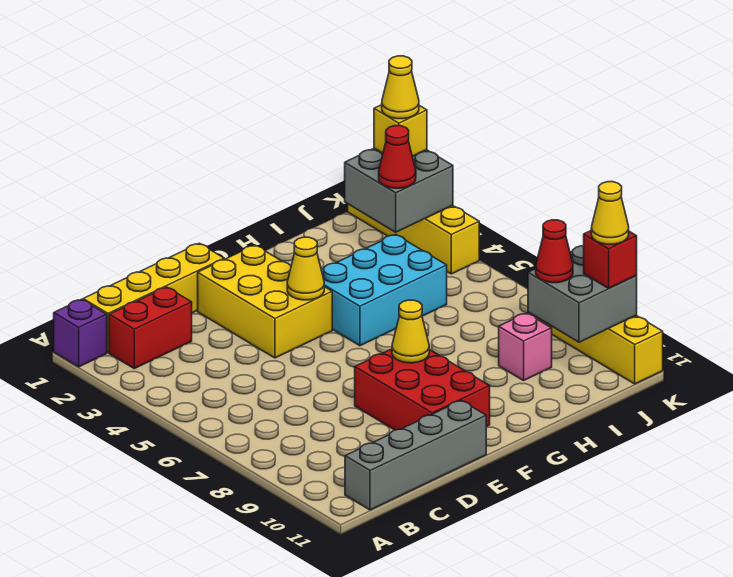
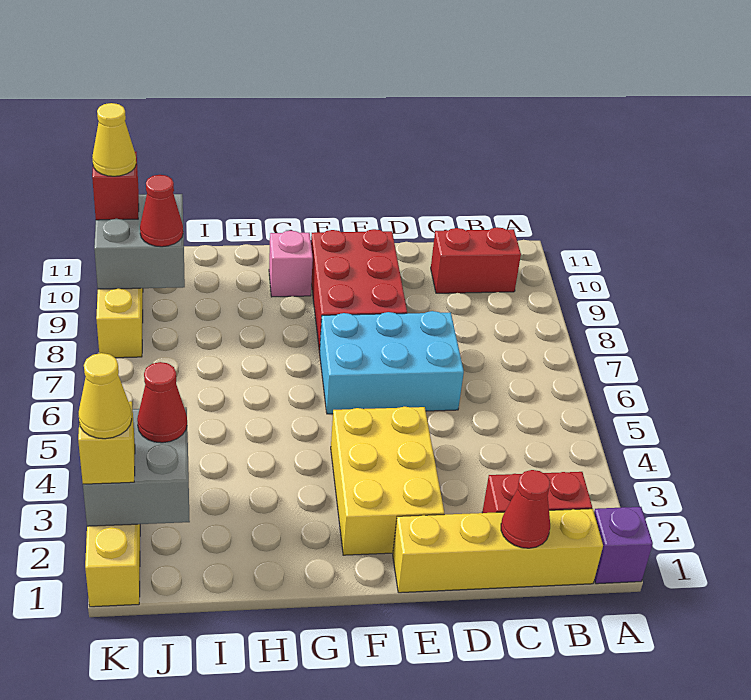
none -> red 1x2 brick [431,227,521,293]
grey 1x4 brick [345,400,486,510] -> none
none -> red 1x1 cone [501,470,550,548]
yellow 1x1 cone [287,237,324,300] -> none
yellow 1x1 cone [392,300,429,363] -> none
cyan 2x3 brick [322,235,447,346] -> cyan 2x3 brick moved to [320,311,464,414]
pink 1x1 brick [499,313,552,381] -> pink 1x1 brick moved to [269,231,313,297]

